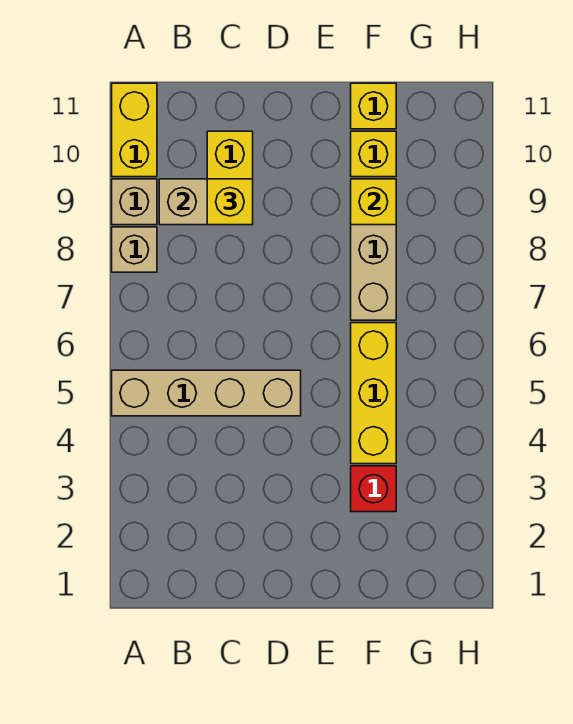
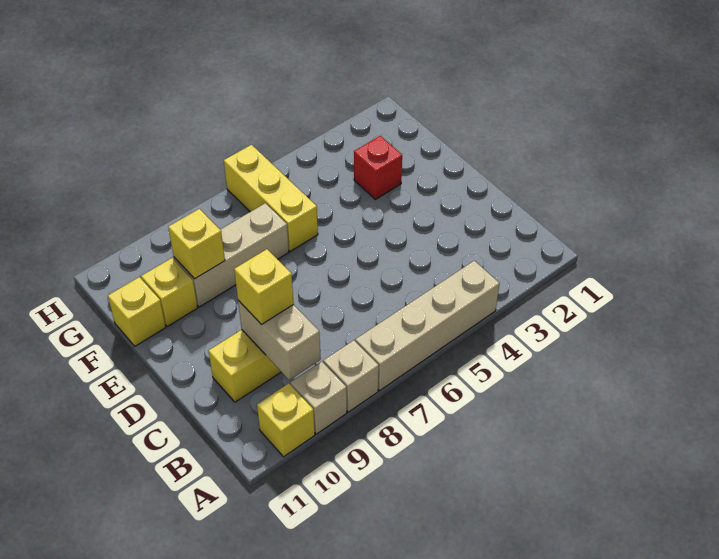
tan 1x4 brick [112,370,301,416] -> tan 1x4 brick turned to [355,261,500,391]
yellow 1x2 brick [112,83,157,177] -> yellow 1x1 brick [257,383,315,457]
yellow 1x3 brick [351,323,396,464] -> yellow 1x3 brick turned to [224,145,318,251]

